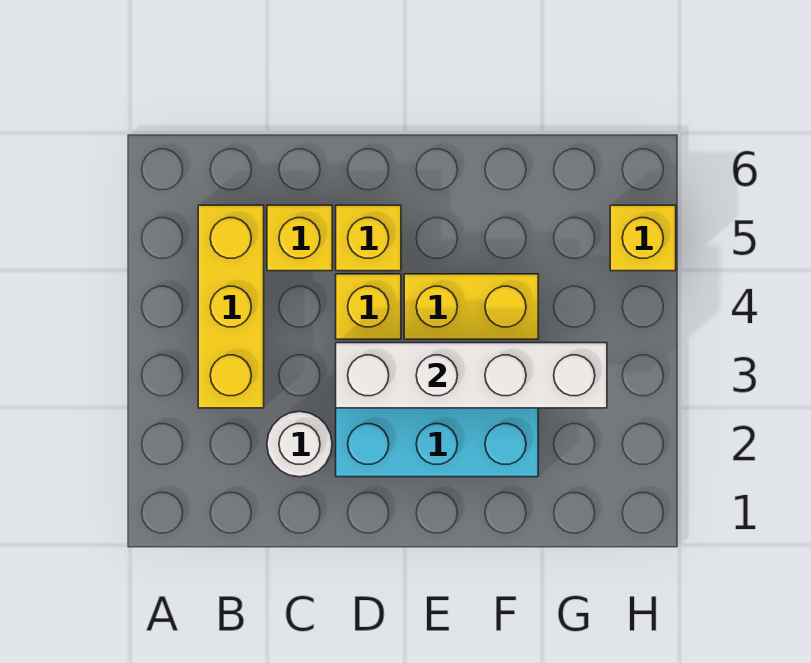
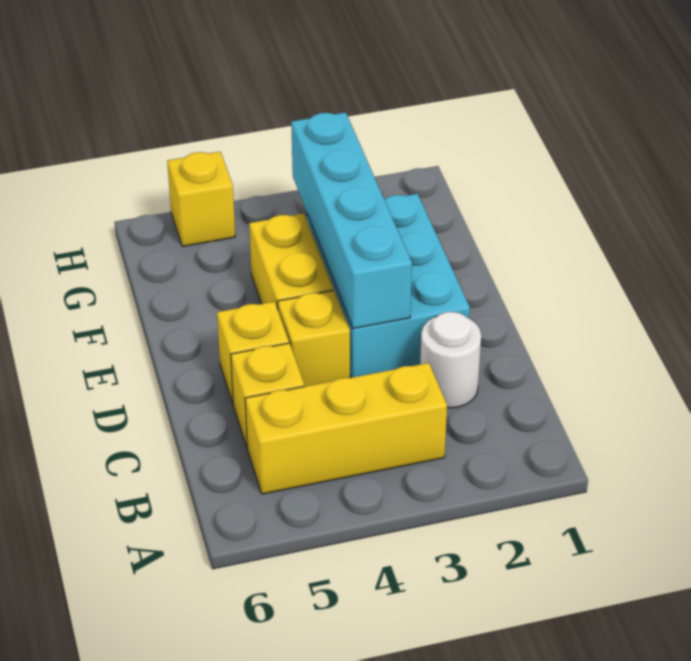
white 1x4 brick [336,343,607,408] -> cyan 1x4 brick [291,112,412,328]

